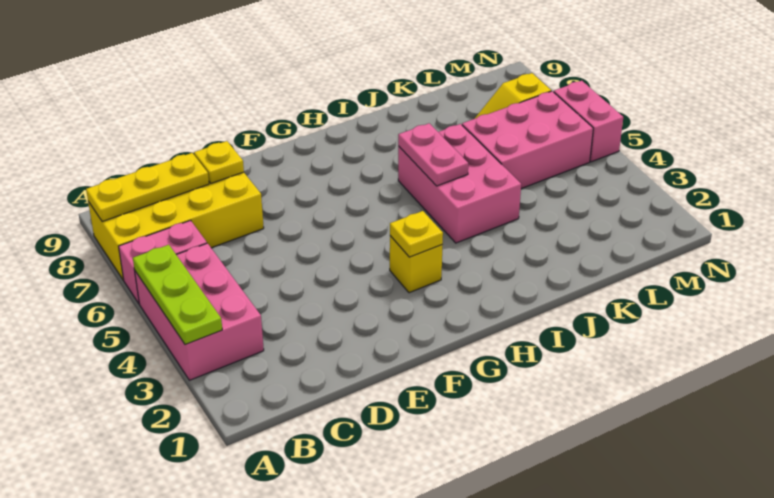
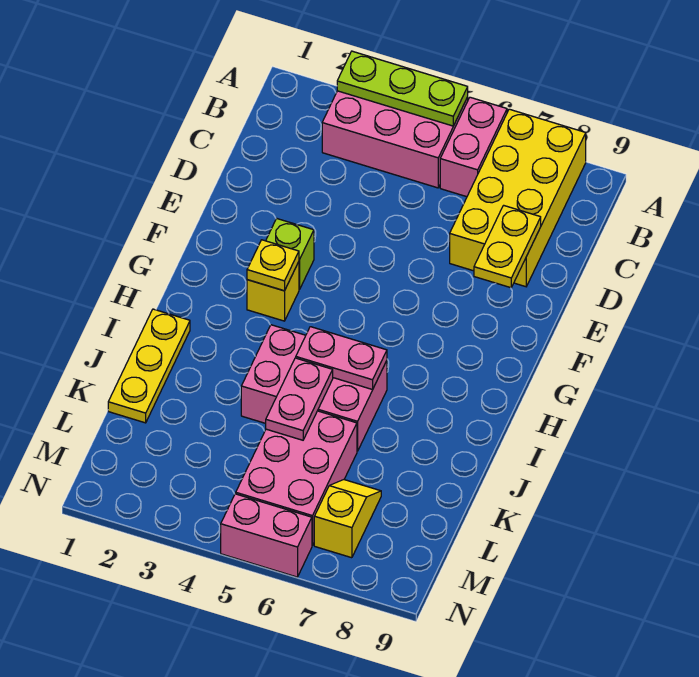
yellow 1x3 plate [86,153,209,222] -> yellow 1x3 plate moved to [108,309,190,423]
yellow 1x1 plate [194,141,244,183] -> yellow 1x2 plate [474,205,541,288]
none -> lime 1x1 brick [266,219,314,290]
none -> pink 1x2 plate [266,358,333,440]

